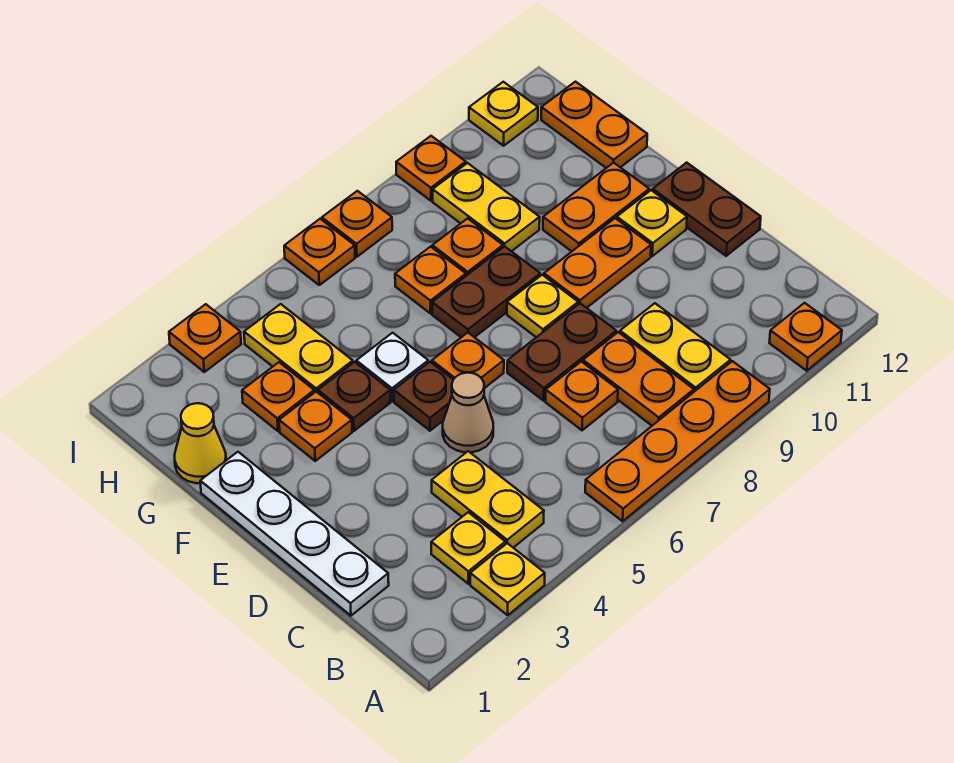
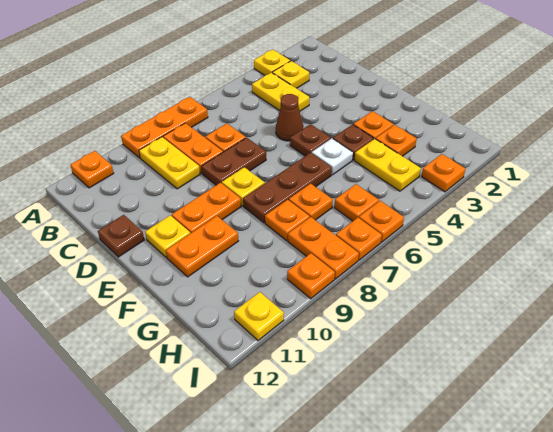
orange 1x4 plate [585,361,770,521] -> orange 1x3 plate [121,97,208,158]
white 1x4 plate [200,452,389,616] -> none
tan 1x1 cone [443,373,493,452] -> brown 1x1 cone [276,94,303,141]
brown 1x2 plate [653,163,761,256] -> brown 1x1 plate [98,215,144,257]
orange 1x1 plate [432,333,504,388] -> orange 1x1 plate moved to [334,184,379,221]
brown 1x2 plate [432,246,540,337] -> brown 1x3 plate [243,153,332,223]
yellow 1x1 cone [175,403,226,483] -> none
yellow 1x2 plate [433,163,540,251] -> none
orange 1x2 plate [541,82,647,168] -> orange 1x2 plate moved to [288,217,359,279]

